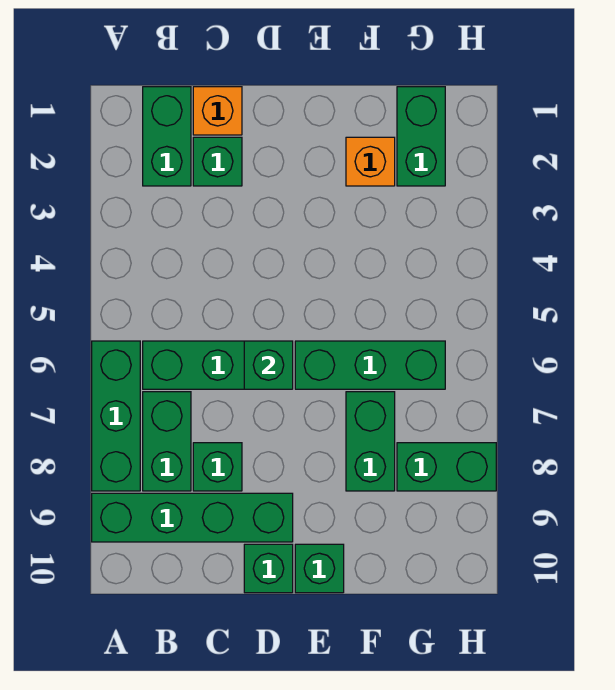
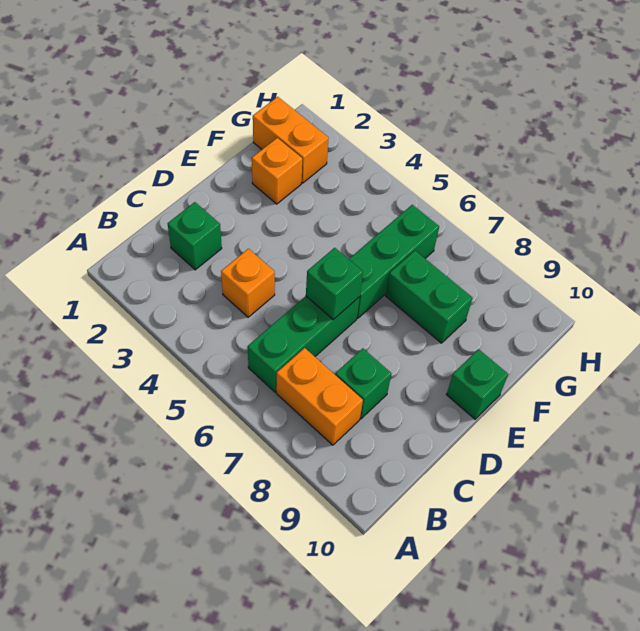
green 1x3 brick [92,341,140,491] -> none
green 1x4 brick [92,493,293,542] -> none
green 1x2 brick [143,87,191,186] -> none
green 1x2 brick [143,392,191,491] -> orange 1x2 brick [276,348,363,445]
orange 1x1 brick [193,87,242,135] -> orange 1x1 brick moved to [221,249,275,317]
green 1x1 brick [244,544,293,593] -> none
green 1x2 brick [397,87,445,186] -> orange 1x2 brick [253,97,329,183]
green 1x2 brick [397,443,496,491] -> none

